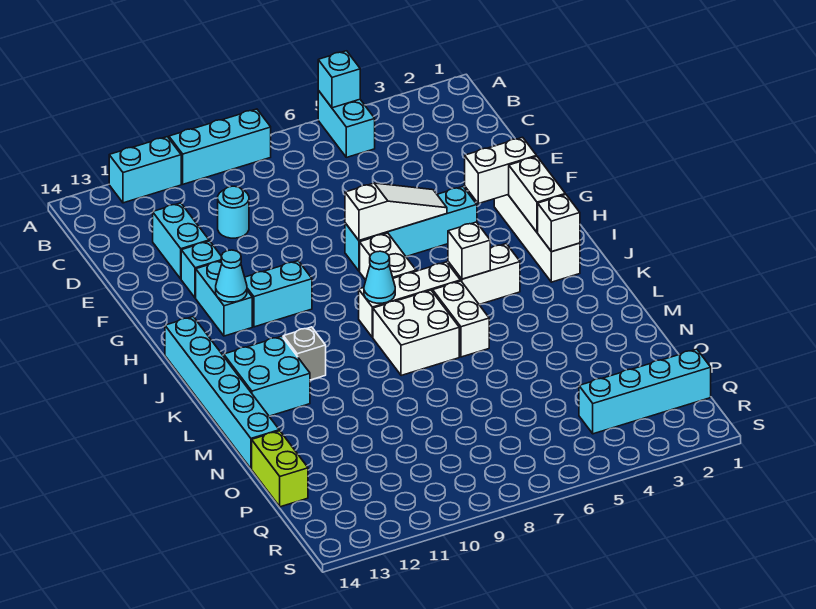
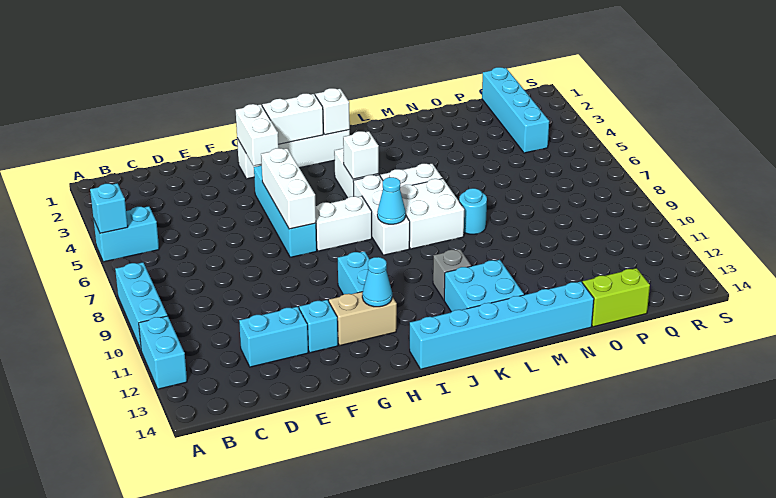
cyan 1x1 round brick [218,186,249,238] -> cyan 1x1 round brick moved to [459,188,487,234]
white 1x3 slope [345,183,447,240] -> white 1x3 brick [261,148,316,229]
cyan 1x2 brick [196,261,252,336] -> tan 1x2 brick [329,292,397,346]

